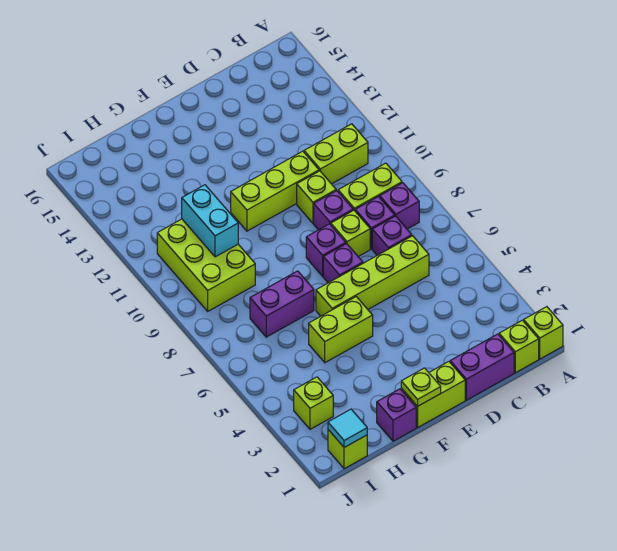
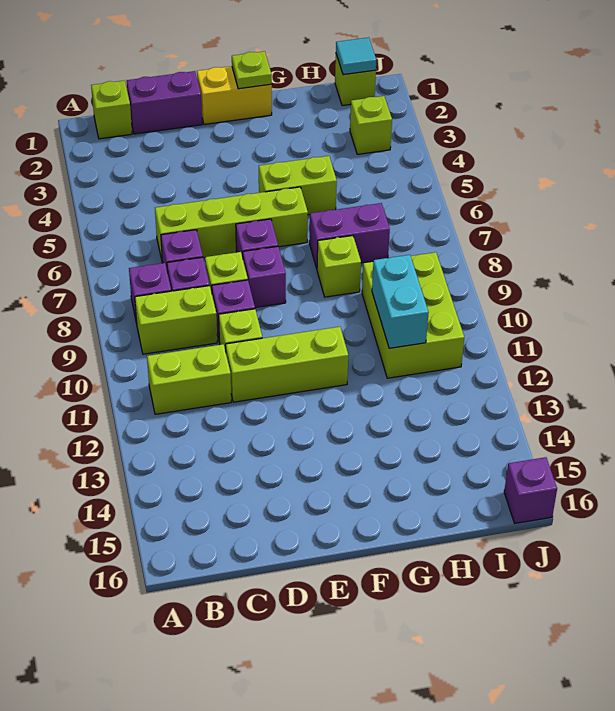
lime 1x1 brick [524,307,563,359] -> lime 1x1 brick moved to [317,236,361,297]
lime 1x2 brick [401,362,465,427] -> yellow 1x2 brick [197,66,272,124]
purple 1x1 brick [377,389,416,441] -> purple 1x1 brick moved to [504,457,557,523]

